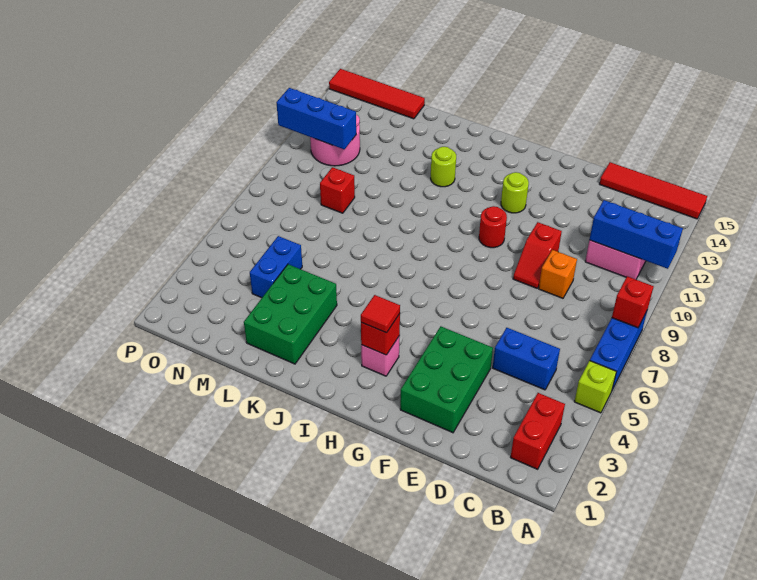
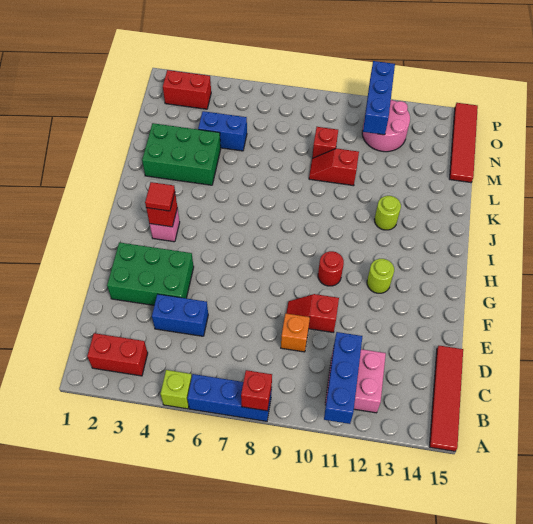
blue 1x2 brick [493,328,560,390] -> blue 1x2 brick turned to [152,294,208,336]
none -> red 1x2 slope [309,148,359,186]
none -> red 1x2 brick [163,70,211,109]

